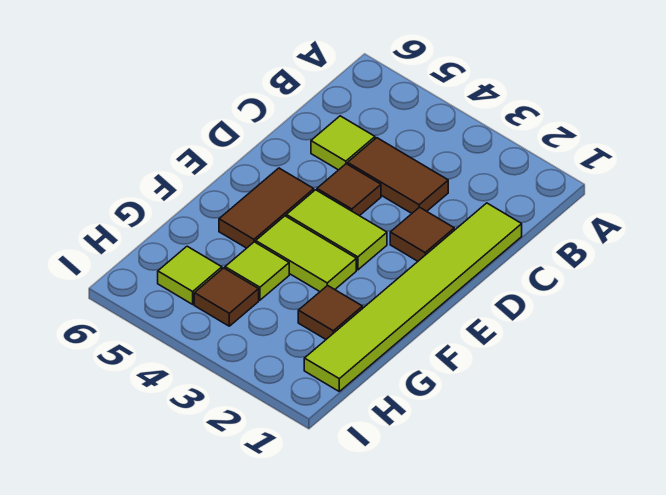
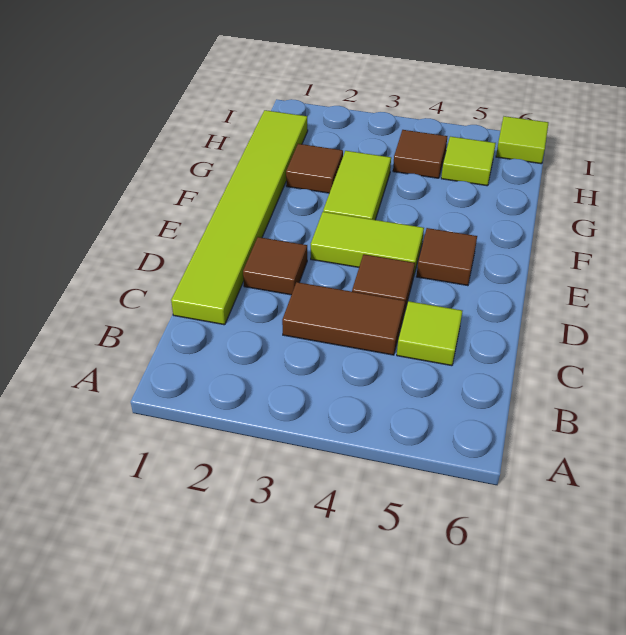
brown 1x2 tile [219,168,314,248] -> brown 1x1 tile [417,228,477,286]
lime 1x2 tile [256,216,356,291] -> lime 1x2 tile turned to [323,151,391,220]
lime 1x1 tile [225,242,289,300] -> lime 1x1 tile moved to [496,116,548,164]

